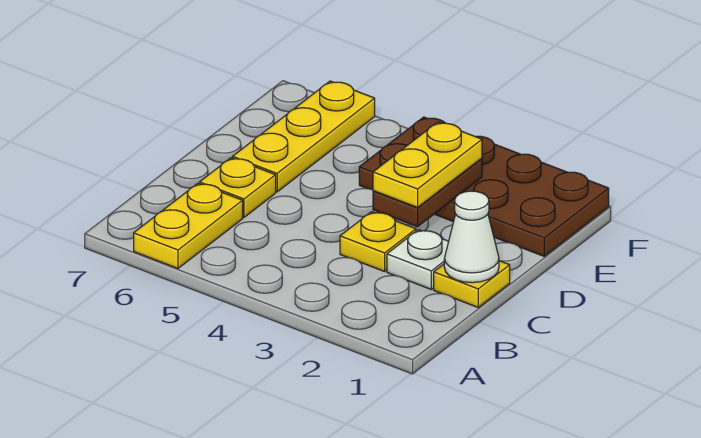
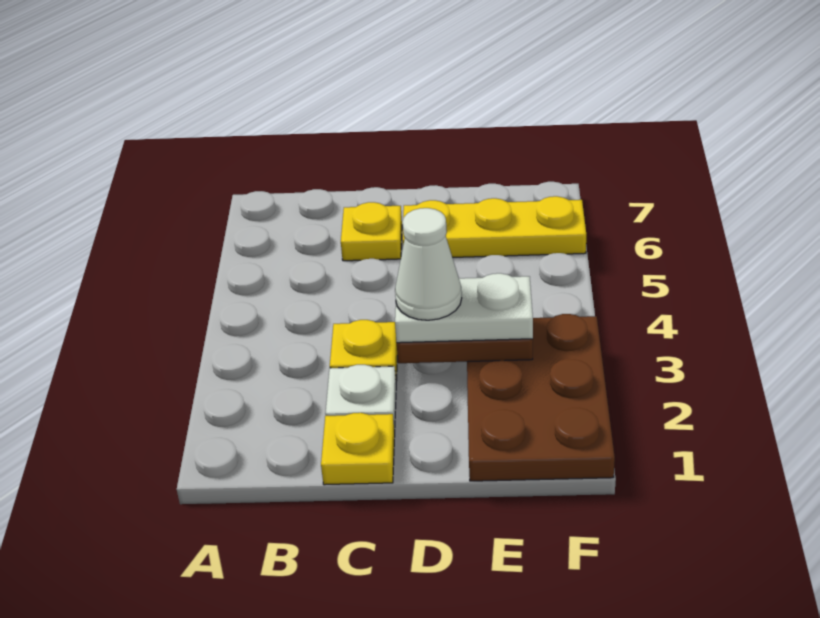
yellow 1x2 plate [134,183,243,268] -> none
white 1x1 cone [444,191,499,283] -> white 1x1 cone moved to [395,208,462,320]
yellow 1x2 plate [373,122,482,208] -> white 1x2 plate [395,273,533,343]
brown 2x4 plate [359,117,609,256] -> brown 2x3 plate [467,314,615,481]

